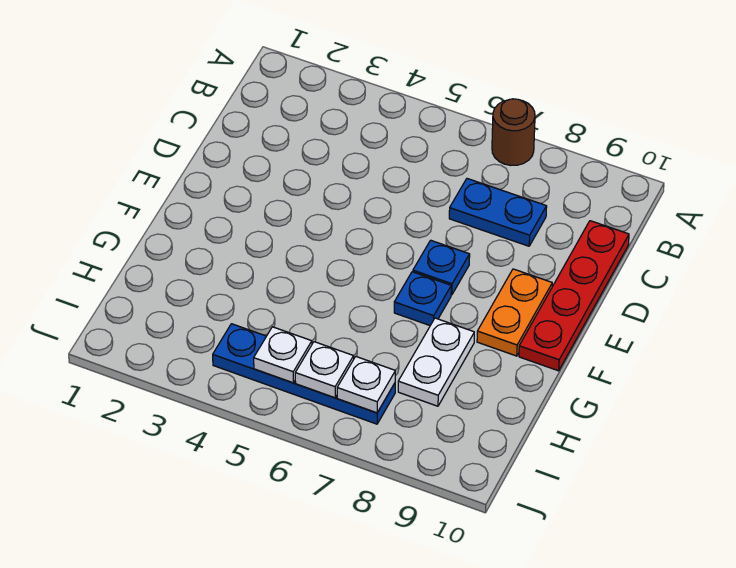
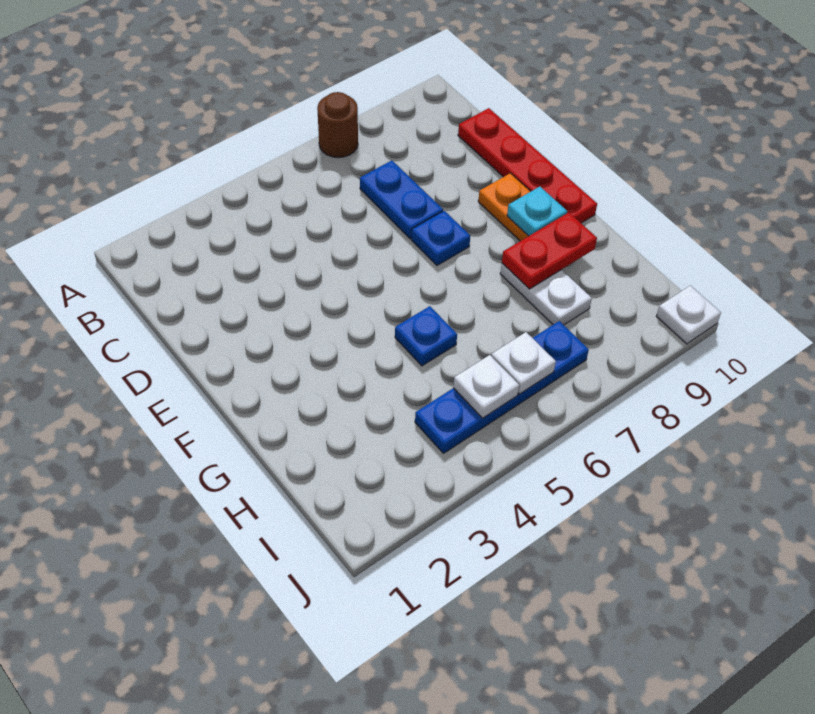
blue 1x2 plate [449,179,547,246] -> blue 1x2 plate turned to [360,160,443,239]
blue 1x1 plate [394,272,451,325] -> blue 1x1 plate moved to [395,306,457,366]
none -> cyan 1x1 plate [507,187,567,236]
none -> red 1x2 plate [502,212,597,289]
white 1x1 plate [337,357,395,413] -> white 1x1 plate moved to [656,286,721,344]

